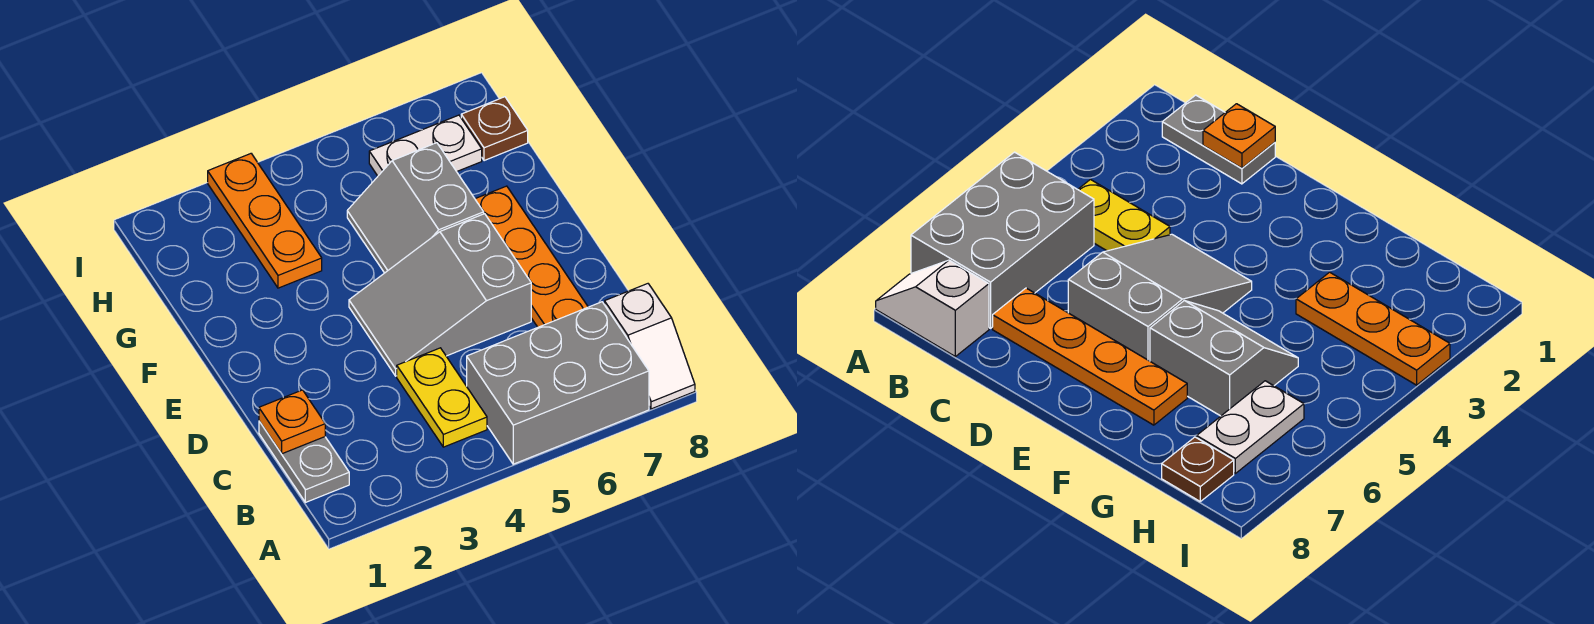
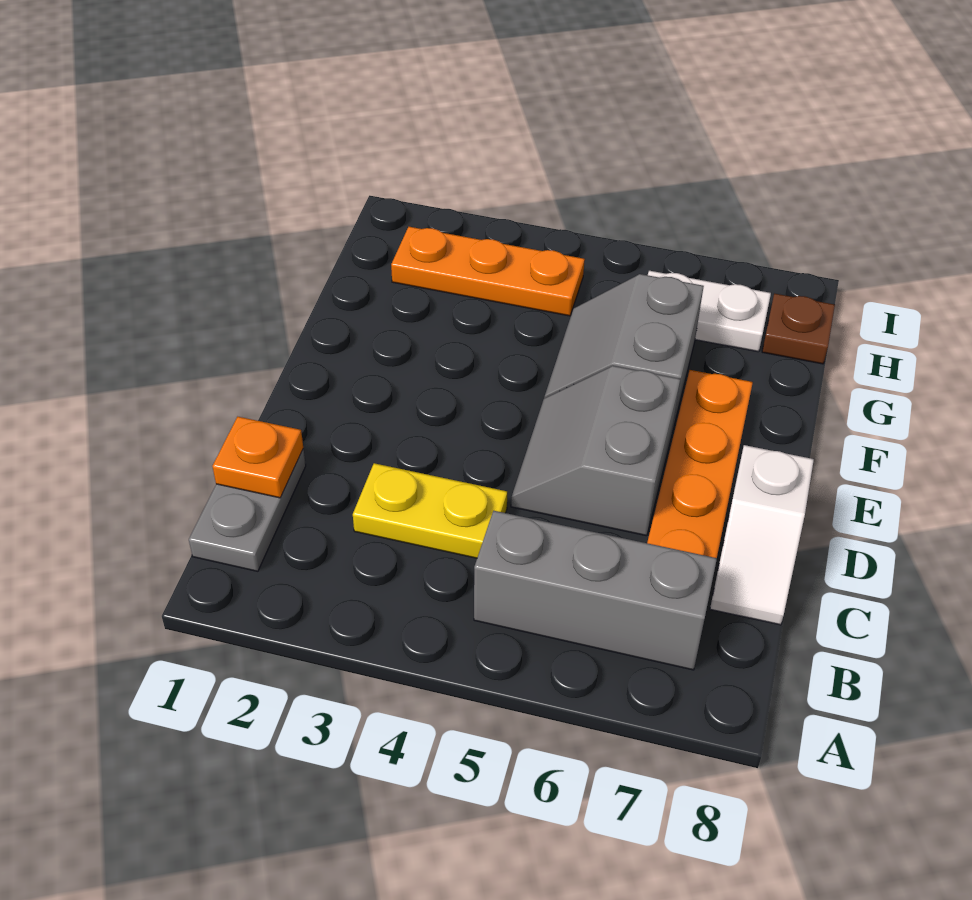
grey 2x3 brick [467,302,649,464] -> grey 1x3 brick [474,511,717,670]
white 1x2 slope [605,284,695,409] -> white 1x2 slope moved to [710,445,814,625]
yellow 1x2 plate [397,348,487,447] -> yellow 1x2 plate turned to [353,463,507,558]
grey 2x3 slope [349,214,531,376] -> grey 2x2 slope [511,366,680,536]
orange 1x3 plate [208,154,322,288] -> orange 1x3 plate turned to [391,227,585,316]

